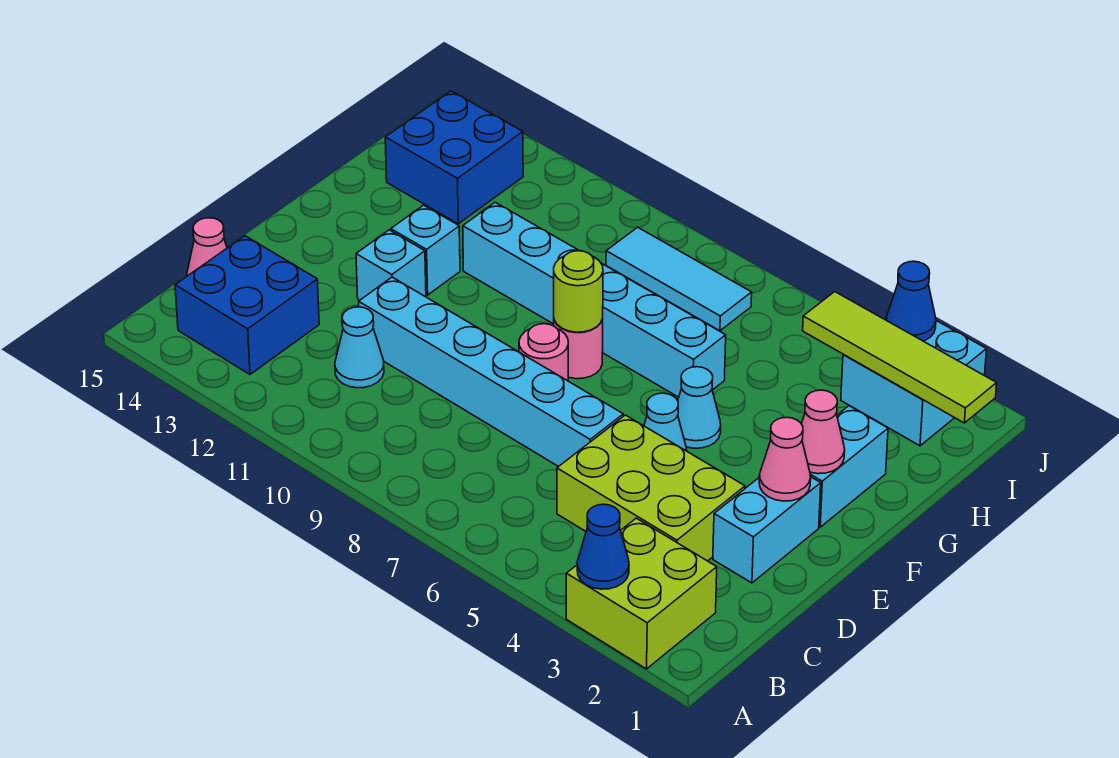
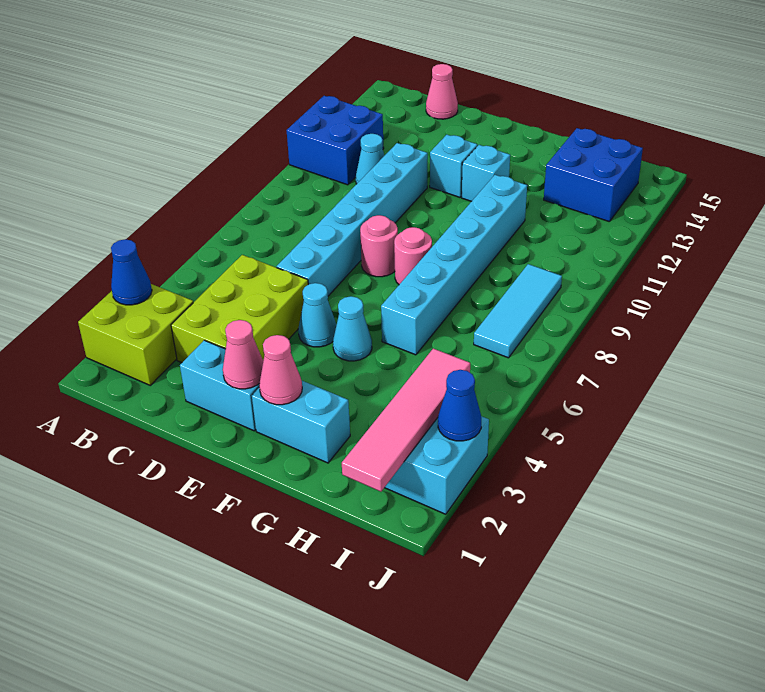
blue 2x2 brick [175,236,319,374] -> blue 2x2 brick moved to [286,96,384,185]
lime 1x1 round brick [554,251,603,332] -> none
lime 1x4 tile [803,292,997,423] -> pink 1x4 tile [342,348,470,492]

